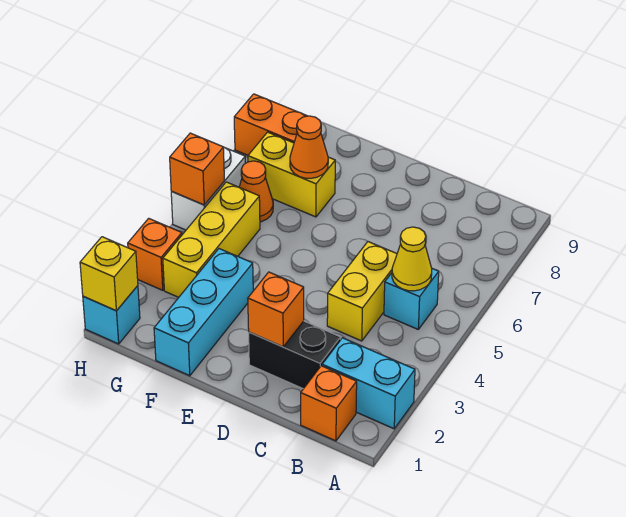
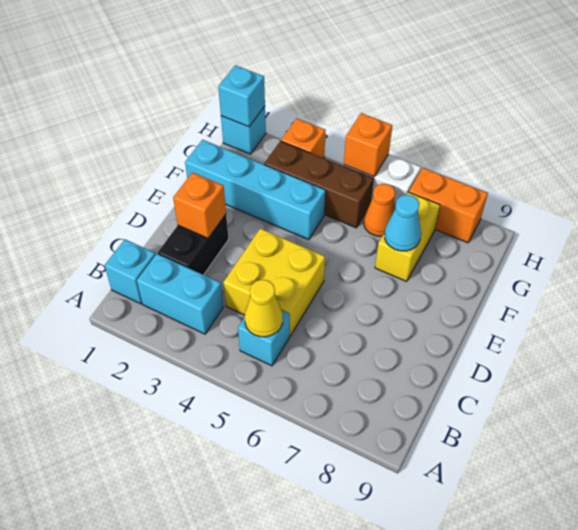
cyan 1x2 brick [322,338,415,429] -> cyan 1x2 brick turned to [137,254,223,334]
orange 1x1 brick [301,366,357,441] -> cyan 1x1 brick [105,240,155,304]
yellow 1x2 brick [327,242,397,341] -> yellow 2x2 brick [223,228,325,336]
cyan 1x3 brick [154,249,253,376] -> cyan 1x4 brick [185,140,325,240]
orange 1x1 cone [290,116,328,178] -> cyan 1x1 cone [384,195,421,251]
yellow 1x3 brick [163,182,260,297] -> brown 1x3 brick [264,141,374,228]
orange 1x2 brick [234,94,307,155] -> orange 1x2 brick turned to [409,168,488,243]
yellow 1x1 brick [80,237,138,311] -> cyan 1x1 brick [218,65,265,127]

